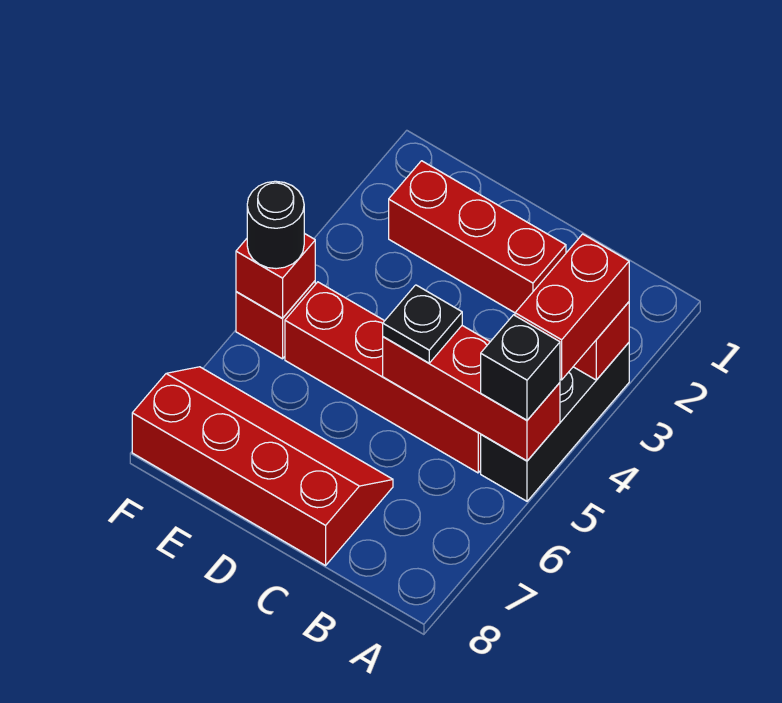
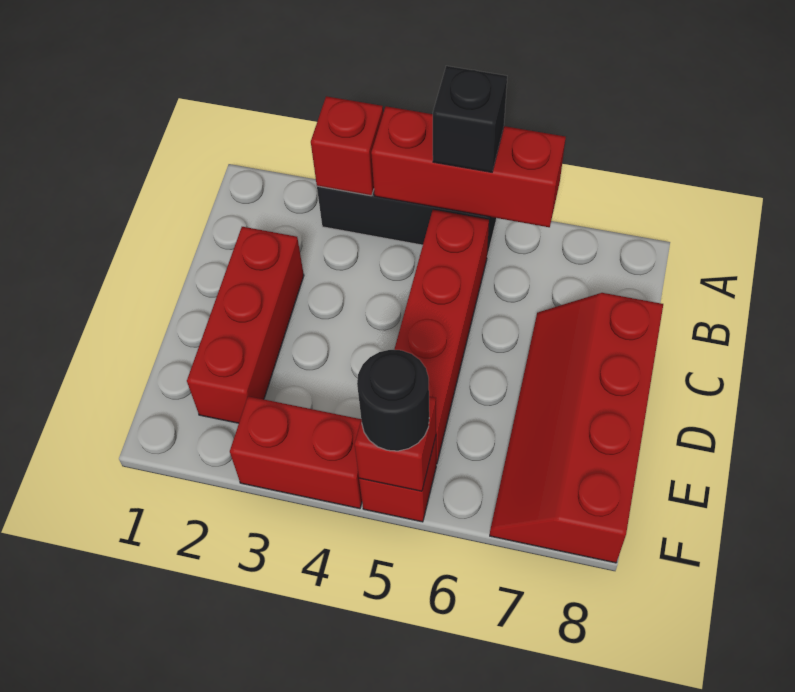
red 1x2 brick [515,234,629,380] -> red 1x2 brick moved to [230,396,362,509]
red 1x3 brick [383,326,560,461] -> red 1x3 brick turned to [371,106,566,227]
black 1x1 plate [383,285,462,363] -> none

